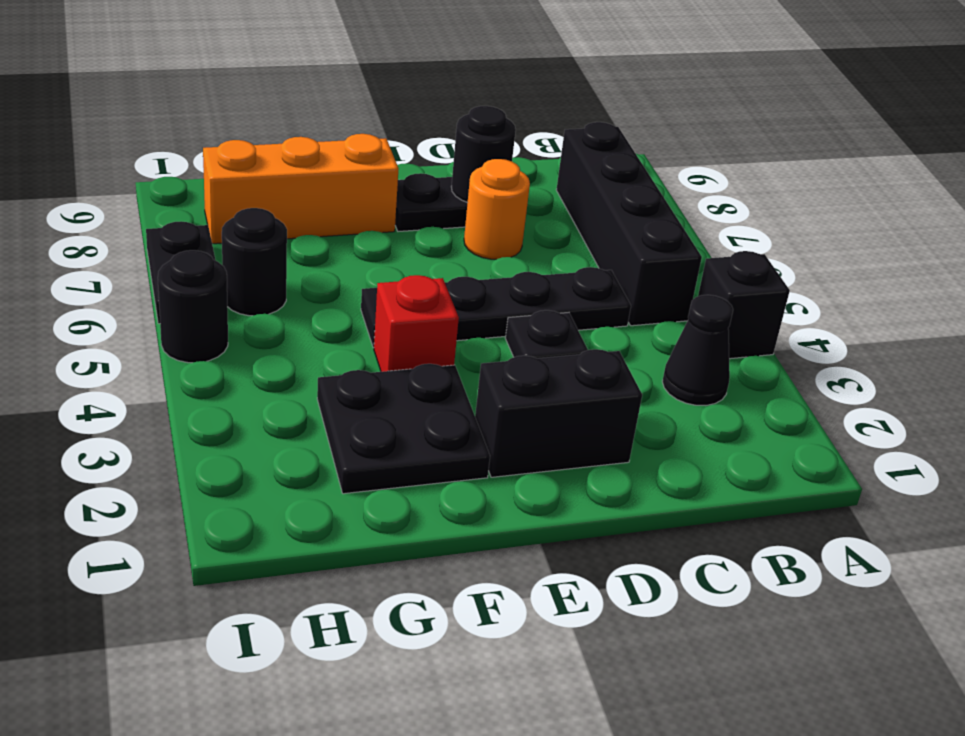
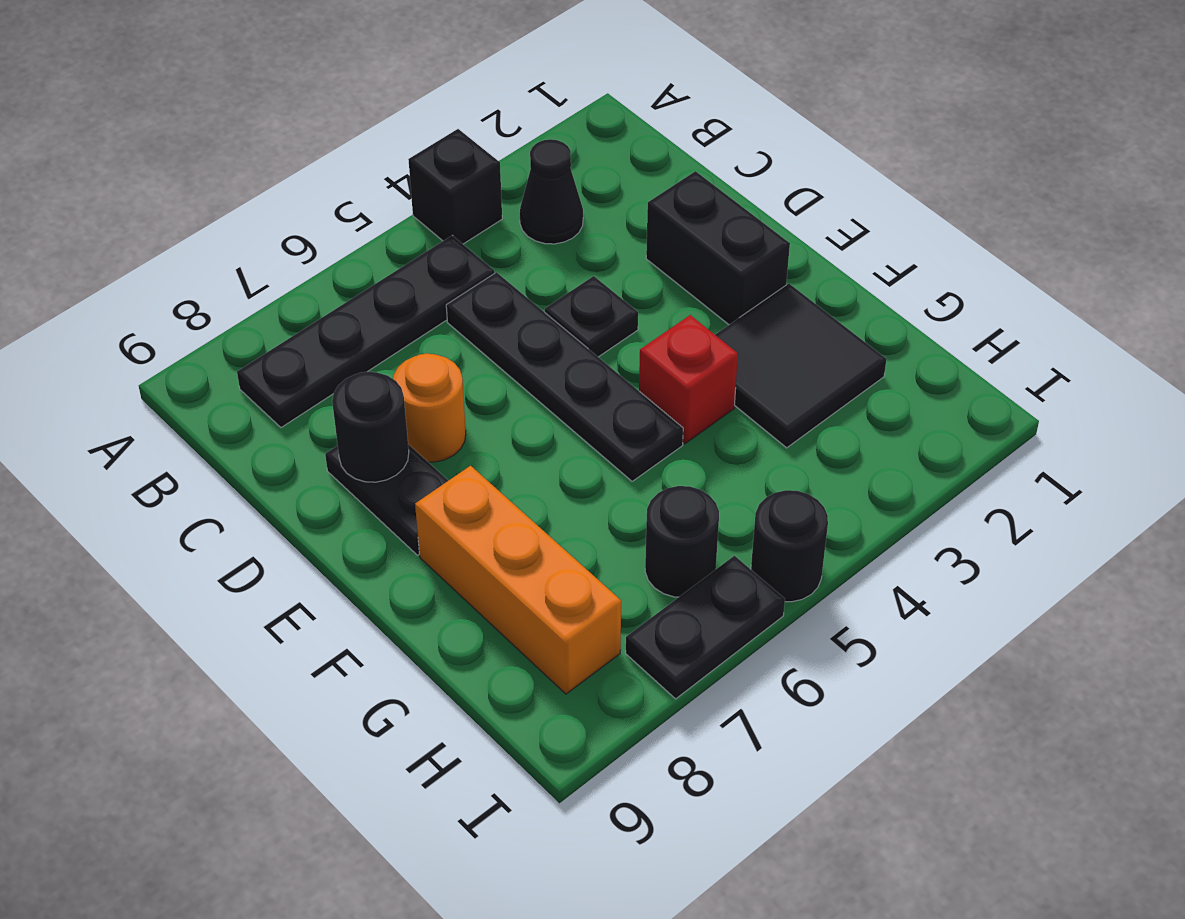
black 1x4 brick [556,122,702,326] -> black 1x4 plate [237,235,495,428]
black 2x2 plate [317,364,490,494] -> black 2x2 tile [715,284,886,448]

